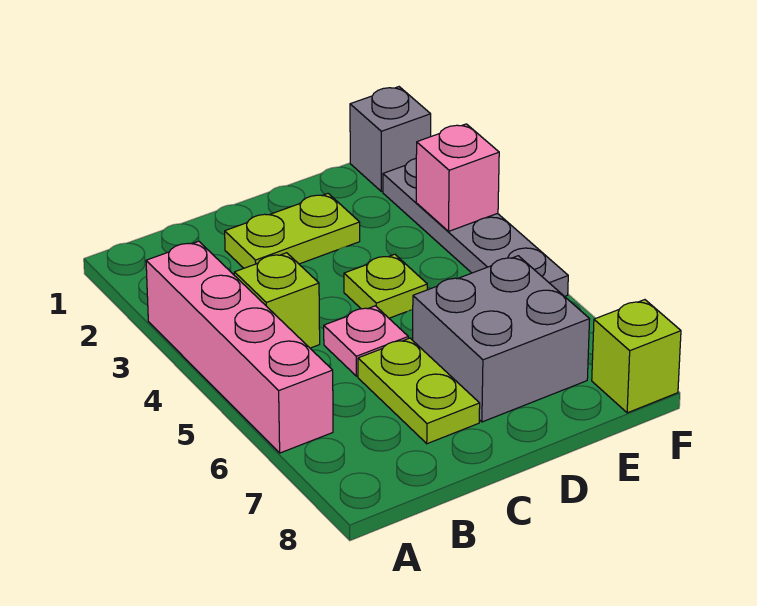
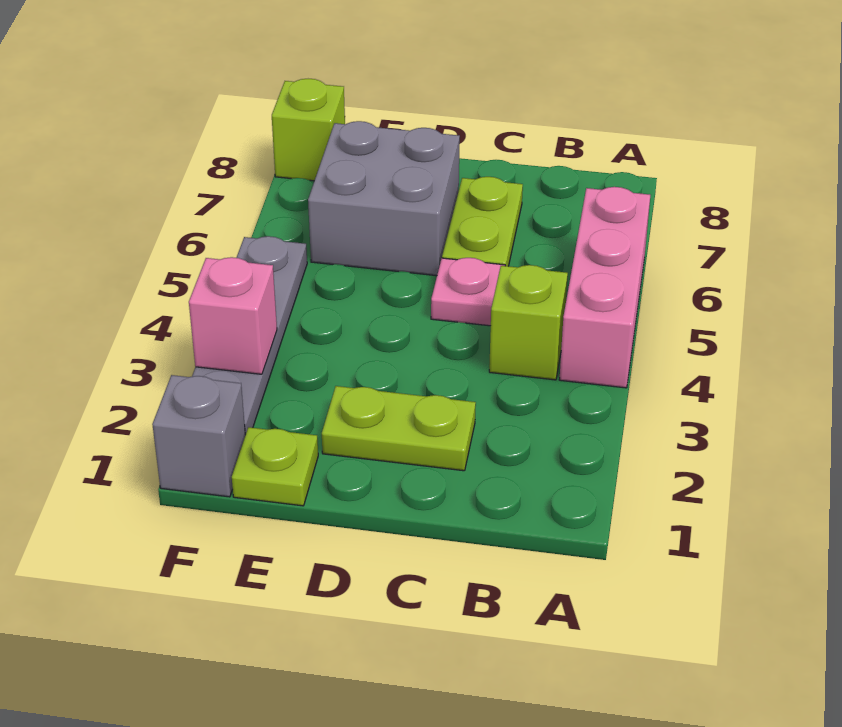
pink 1x4 brick [146,241,333,453] -> pink 1x3 brick [559,187,650,388]
lime 1x1 plate [344,254,427,318] -> lime 1x1 plate moved to [232,427,318,506]

